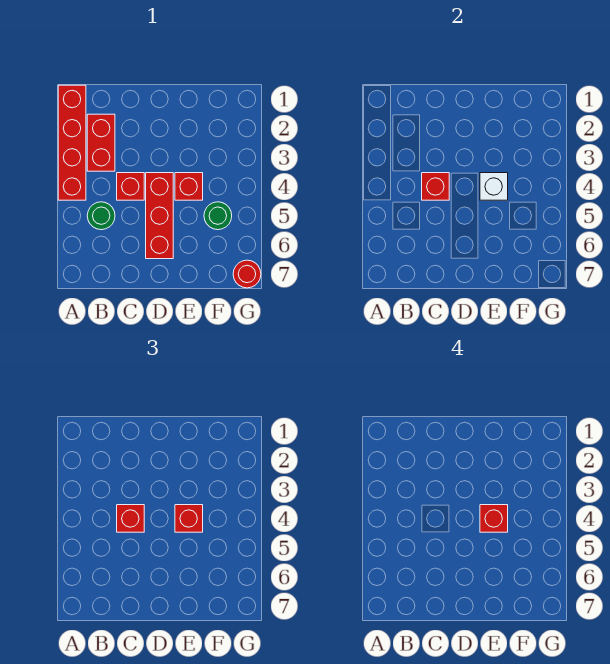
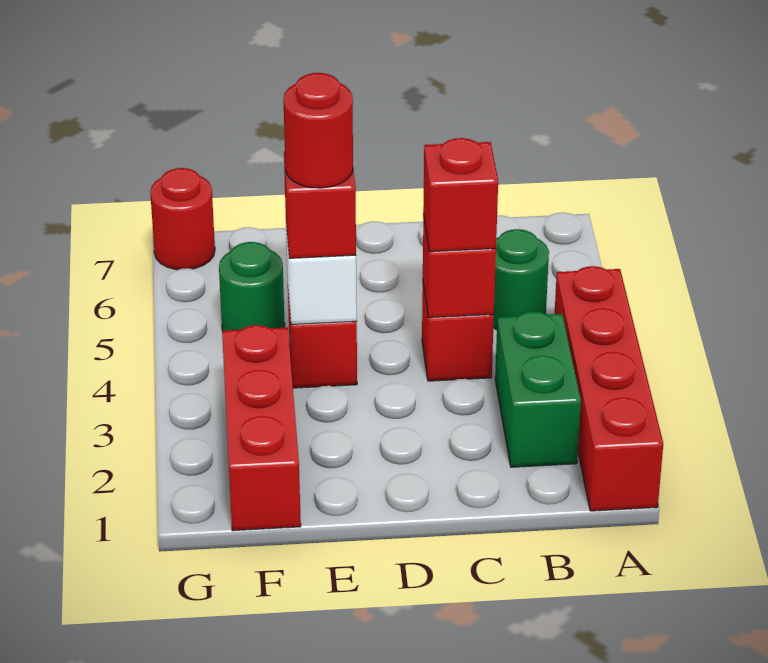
red 1x2 brick [87,114,115,171] -> green 1x2 brick [495,311,581,467]
red 1x3 brick [146,173,173,259] -> red 1x3 brick moved to [222,325,301,531]
red 1x1 brick [480,505,508,532] -> red 1x1 round brick [283,73,353,188]

